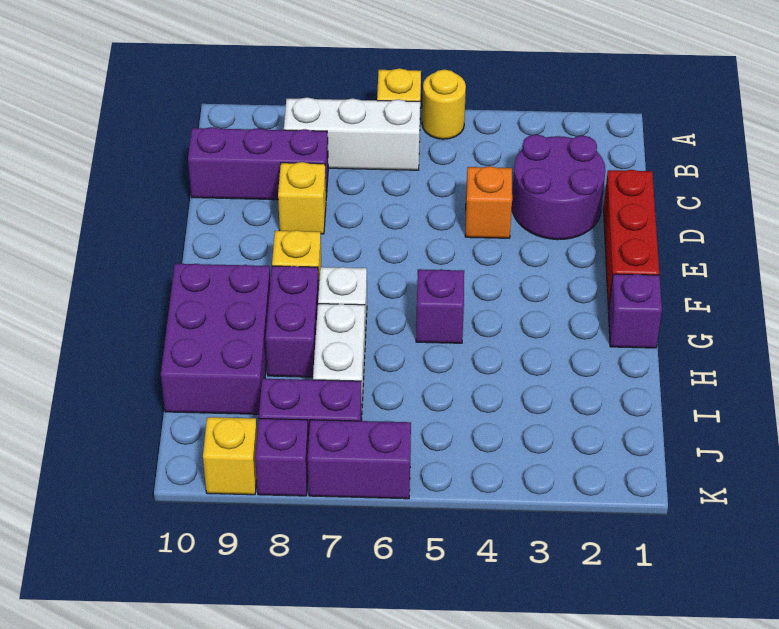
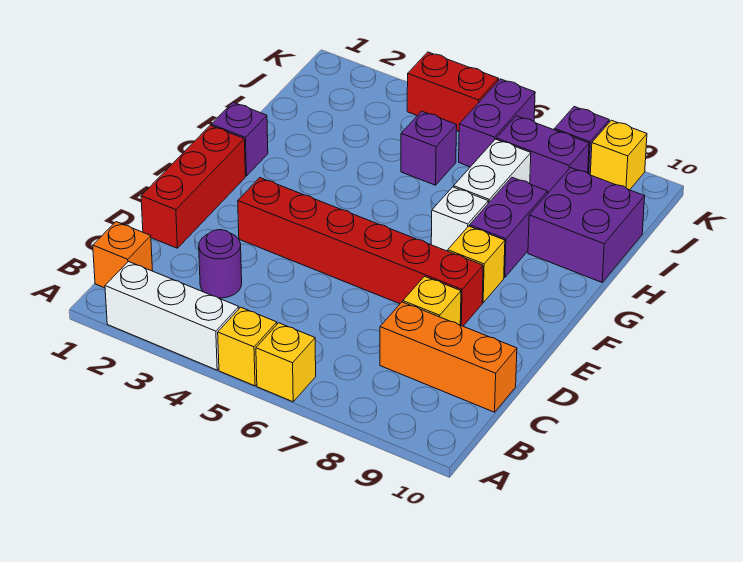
yellow 1x1 round brick [422,69,466,139] -> yellow 1x1 brick [218,307,277,386]
white 1x3 brick [284,97,420,170] -> white 1x3 brick moved to [105,262,239,370]
purple 2x2 round brick [512,135,605,240] -> purple 1x1 round brick [199,230,242,298]
purple 1x3 brick [188,127,328,200] -> orange 1x3 brick [380,302,517,412]
orange 1x1 brick [465,166,512,238] -> orange 1x1 brick moved to [93,222,153,288]
none -> red 1x6 brick [238,178,483,326]
purple 1x1 brick [416,269,464,343] -> purple 1x1 brick moved to [401,111,457,185]
purple 2x3 brick [161,264,270,414] -> purple 2x2 brick [528,168,645,282]
none -> red 1x2 brick [407,52,498,131]
purple 1x2 brick [308,420,411,499] -> purple 1x2 brick turned to [459,79,535,167]

